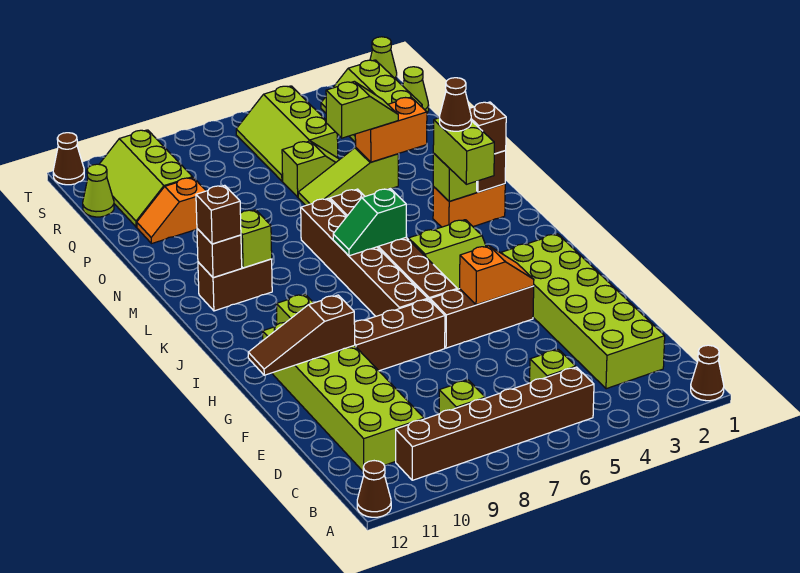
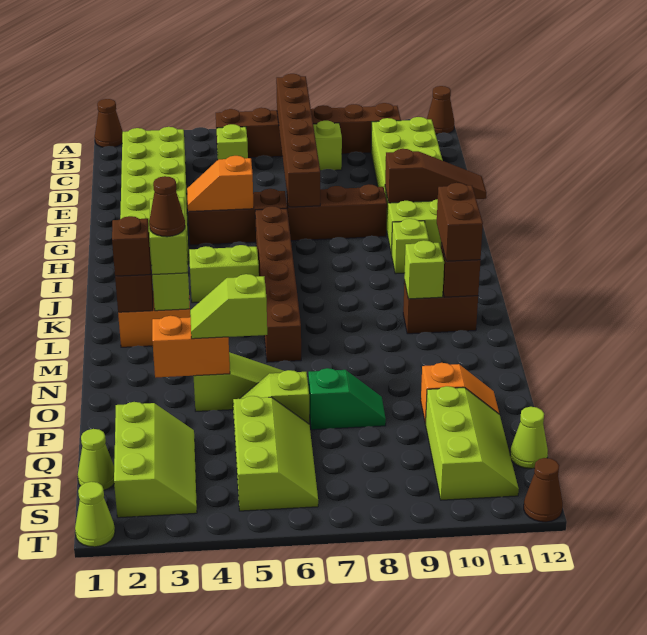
brown 1x6 brick [301,198,428,316] -> brown 1x6 brick moved to [276,74,320,207]
green 1x2 slope [333,188,406,256] -> green 1x2 slope moved to [308,368,386,430]
brown 1x1 brick [196,185,241,244] -> brown 1x2 brick [437,183,483,261]

